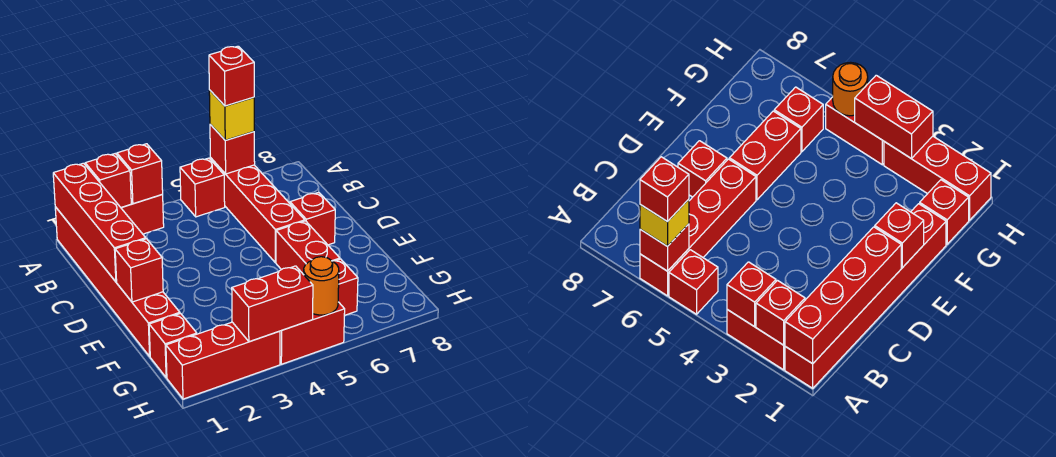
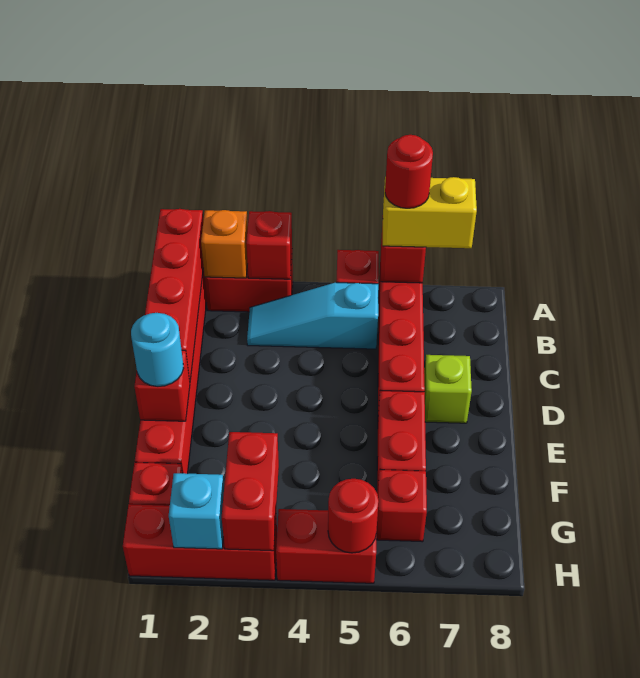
red 1x1 brick [85,154,131,207] -> orange 1x1 brick [201,210,248,278]
yellow 1x1 brick [209,90,254,140] -> yellow 1x2 brick [383,177,477,248]
red 1x1 brick [209,46,254,106] -> red 1x1 round brick [385,135,433,208]
none -> cyan 1x3 slope [247,283,378,349]
red 1x1 brick [290,192,335,245] -> lime 1x1 brick [424,355,472,423]
none -> cyan 1x1 round brick [131,313,184,386]
none -> cyan 1x1 brick [169,473,224,549]
red 1x2 brick [232,266,313,342] -> red 1x2 brick turned to [222,432,279,551]
orange 1x1 round brick [304,257,339,315] -> red 1x1 round brick [328,479,379,553]

